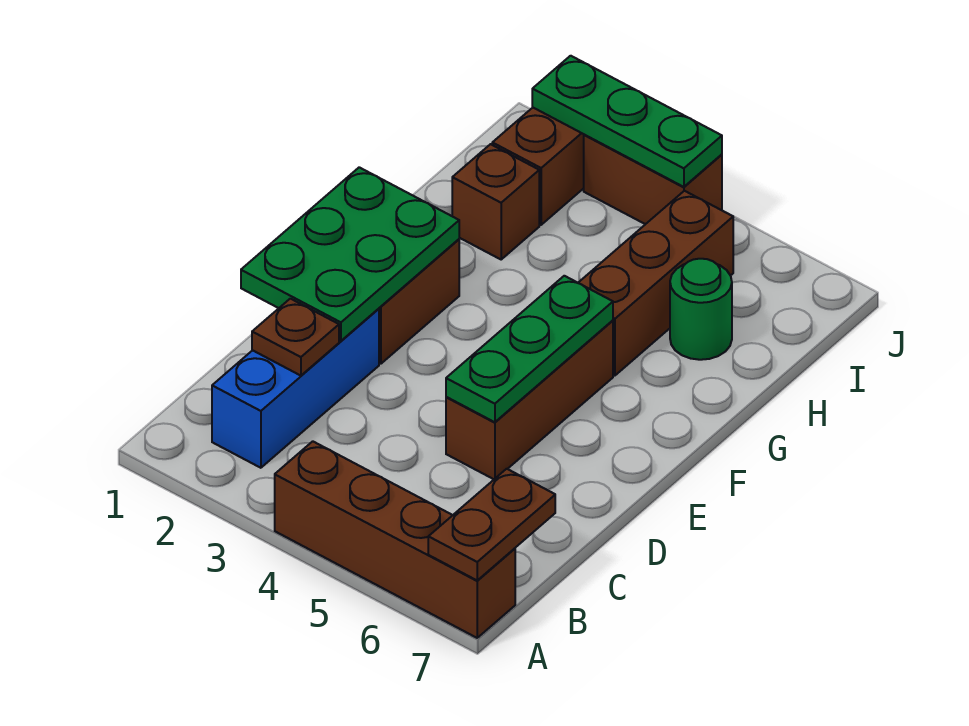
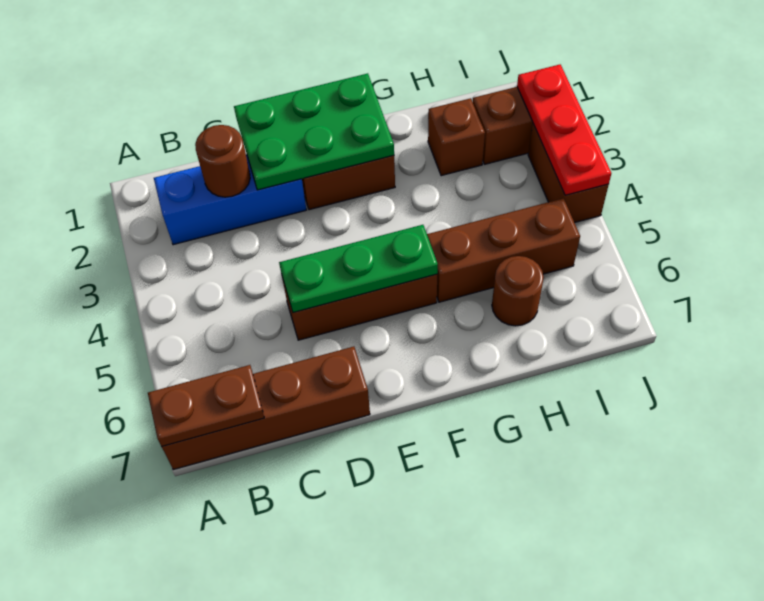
brown 1x4 brick [275,441,515,638] -> brown 1x4 brick turned to [162,347,370,470]
brown 1x1 plate [252,299,339,376] -> brown 1x1 round brick [195,125,250,197]
green 1x1 round brick [670,259,732,360] -> brown 1x1 round brick [492,256,544,326]
green 1x3 plate [532,56,722,187] -> red 1x3 plate [517,65,611,195]

